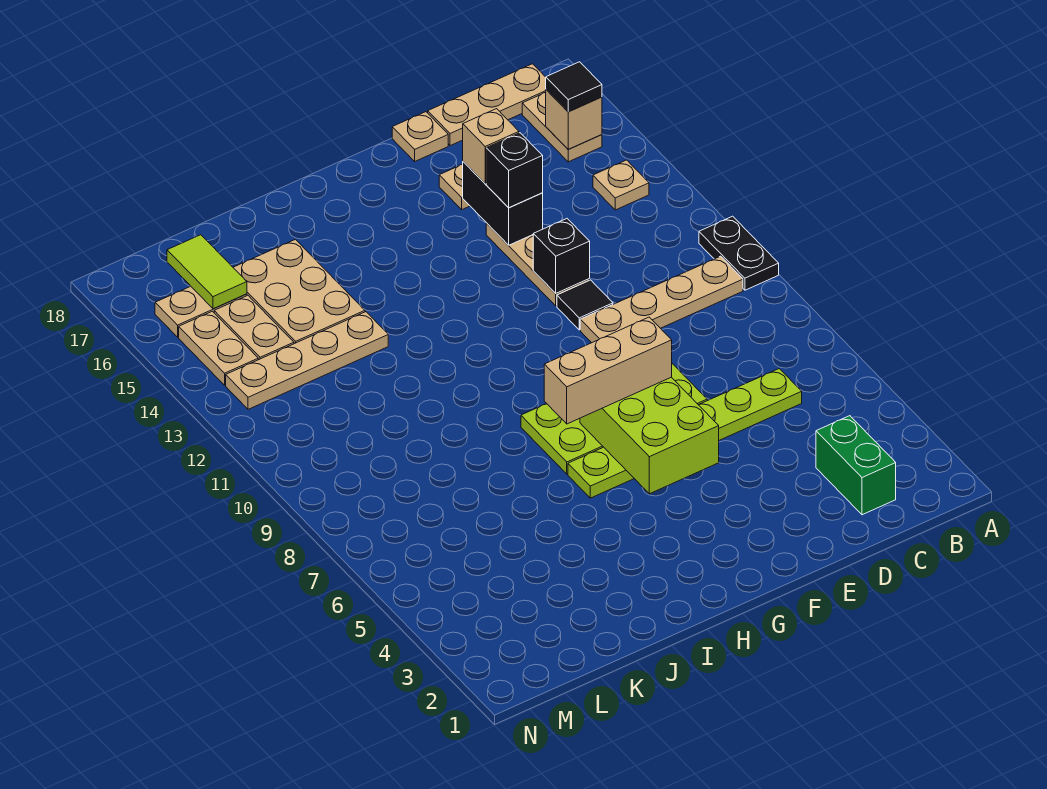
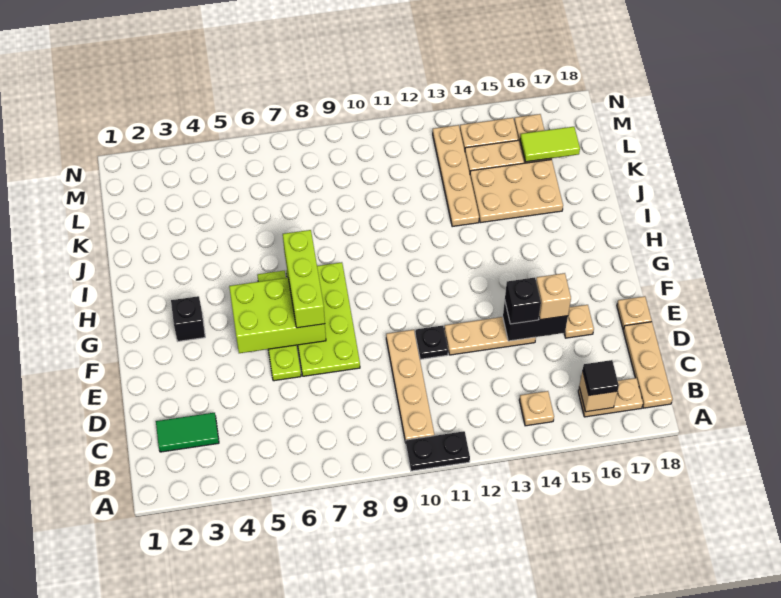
green 1x2 brick [816,416,896,515] -> green 1x2 tile [156,413,219,452]
lime 1x6 plate [568,369,802,498] -> lime 1x4 plate [257,271,301,381]
black 1x1 tile [557,280,613,330] -> black 1x1 plate [415,326,448,359]
black 1x1 brick [533,219,590,293] -> black 1x1 brick moved to [171,296,205,341]
tan 1x3 brick [544,317,672,424] -> lime 1x3 brick [283,230,325,328]

